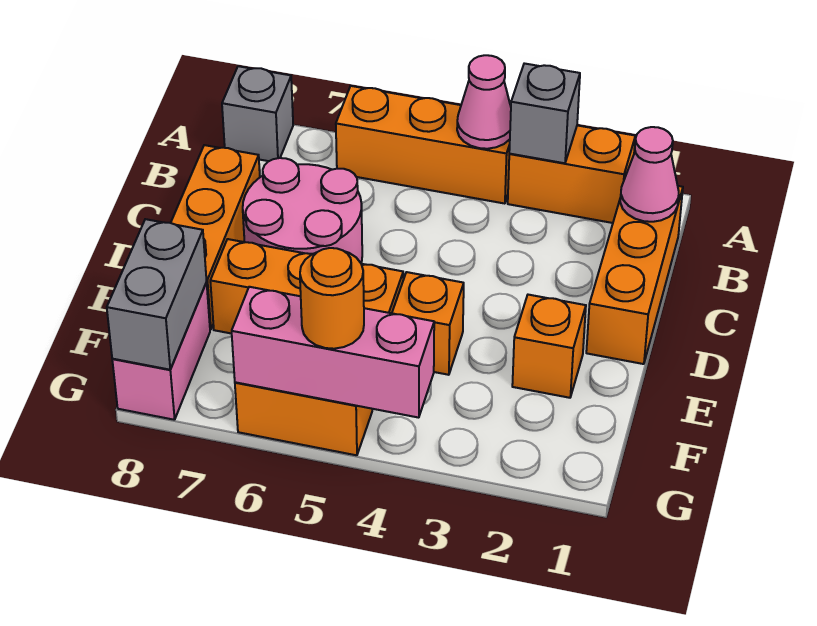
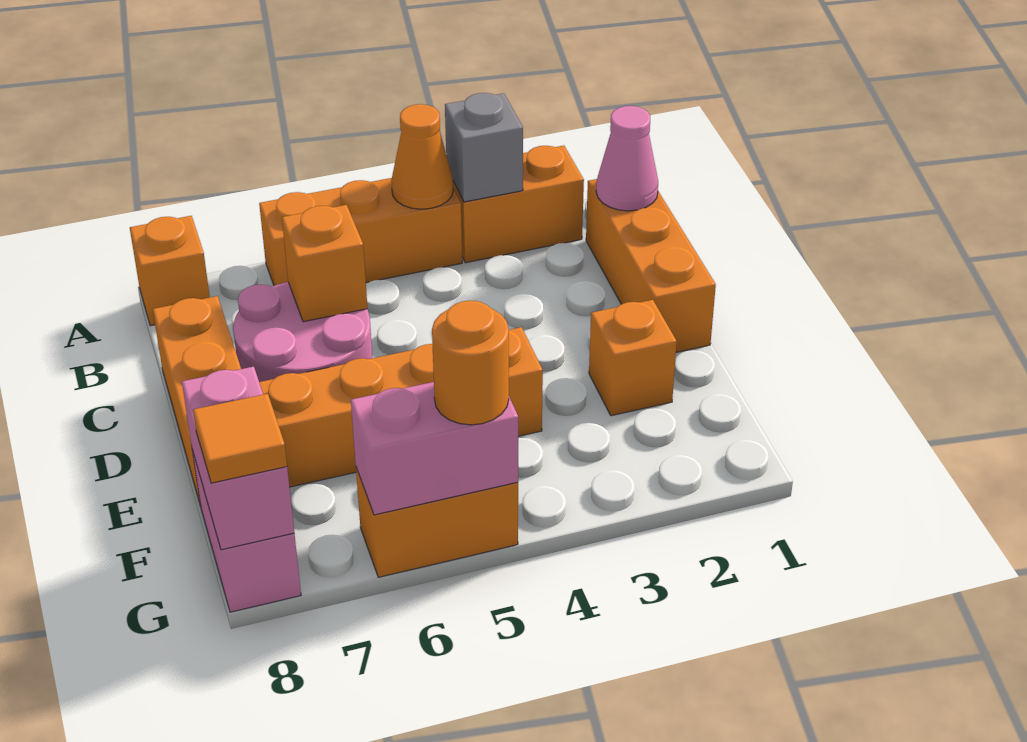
pink 1x1 cone [457,55,511,149] -> orange 1x1 cone [391,104,453,209]
grey 1x1 brick [222,66,293,161] -> orange 1x1 brick [130,216,210,326]
none -> orange 1x1 brick [282,205,367,322]
grey 1x2 brick [107,219,207,370] -> pink 1x2 brick [182,367,294,550]
pink 1x3 brick [232,287,434,418] -> pink 1x2 brick [351,382,518,515]
none -> orange 1x1 tile [193,394,287,483]

